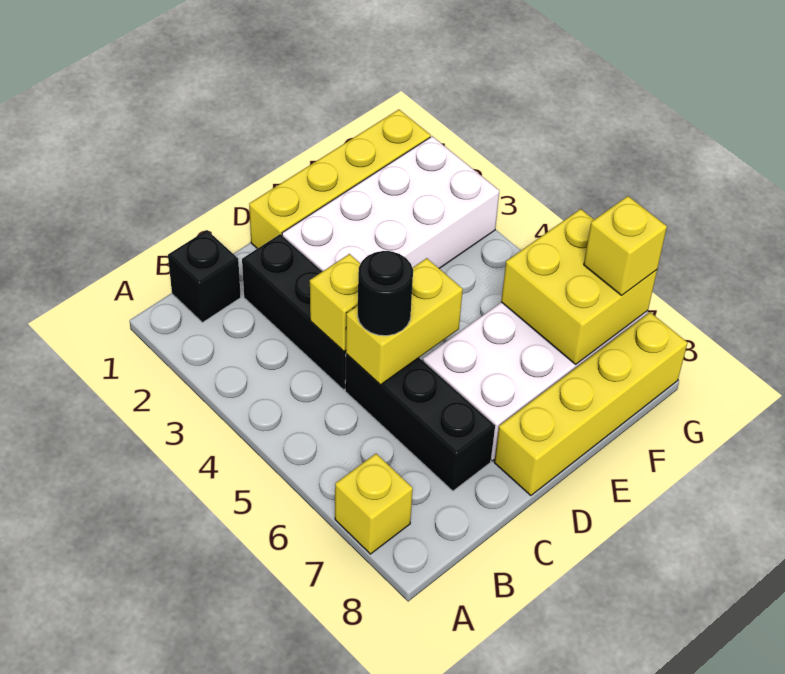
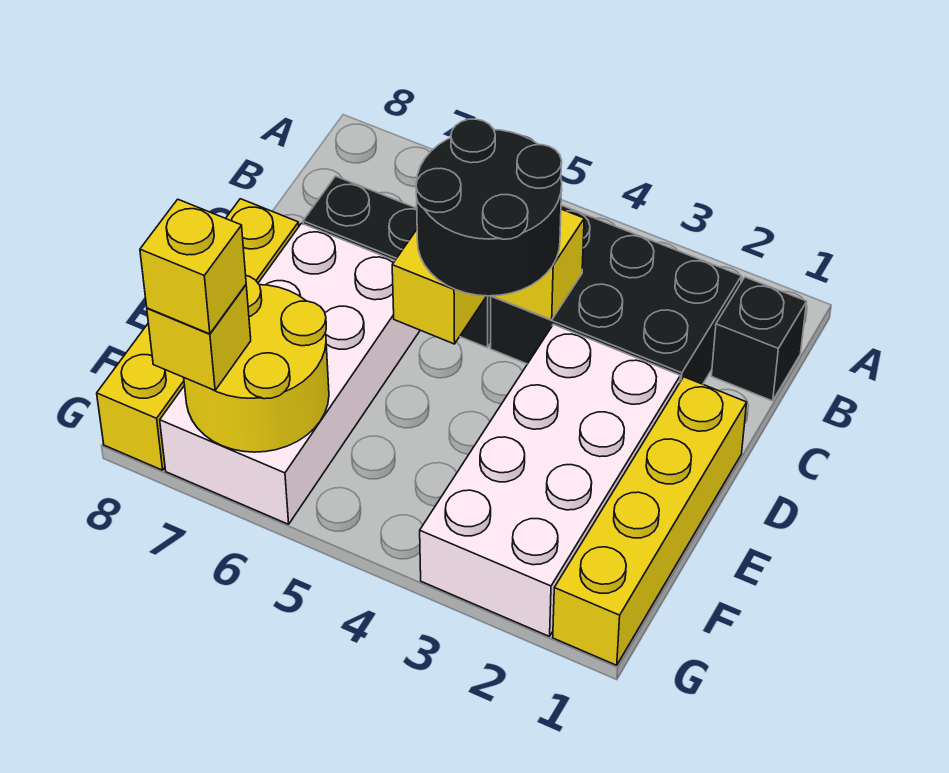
yellow 1x1 brick [335,454,413,554] -> yellow 1x1 brick moved to [140,199,246,334]
black 1x3 brick [242,234,346,390] -> black 2x3 brick [490,205,742,384]
black 1x1 round brick [358,251,413,336] -> black 2x2 round brick [416,119,562,296]
yellow 2x2 brick [501,209,657,364] -> yellow 2x2 round brick [184,276,329,452]

